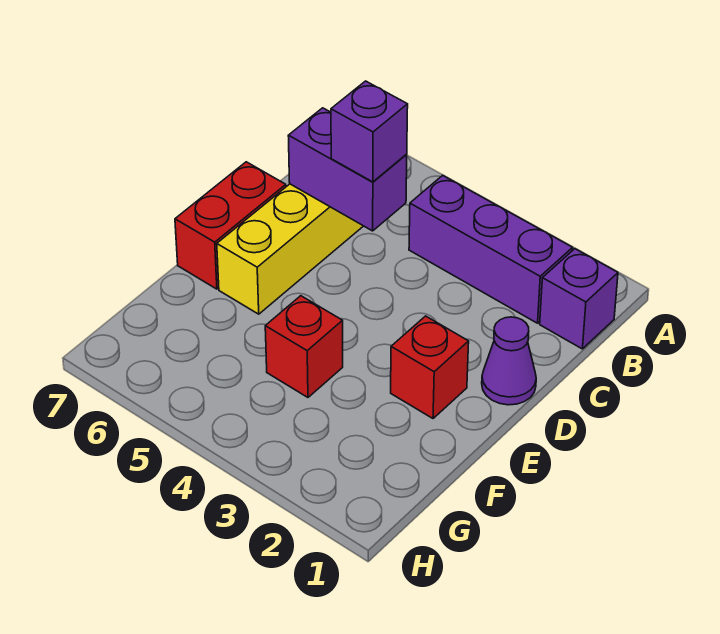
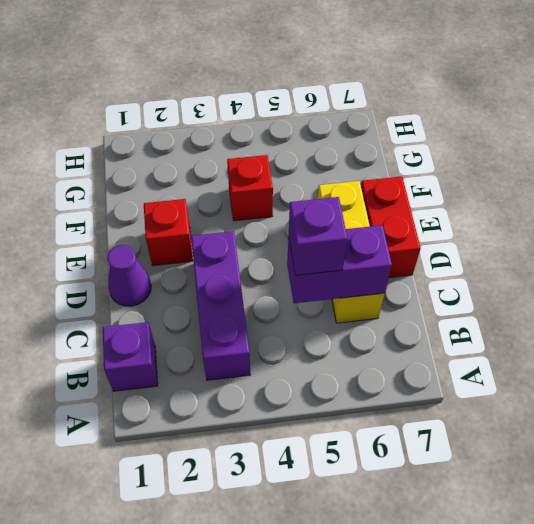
purple 1x3 brick [409,175,573,323] -> purple 1x3 brick turned to [191,231,250,380]

